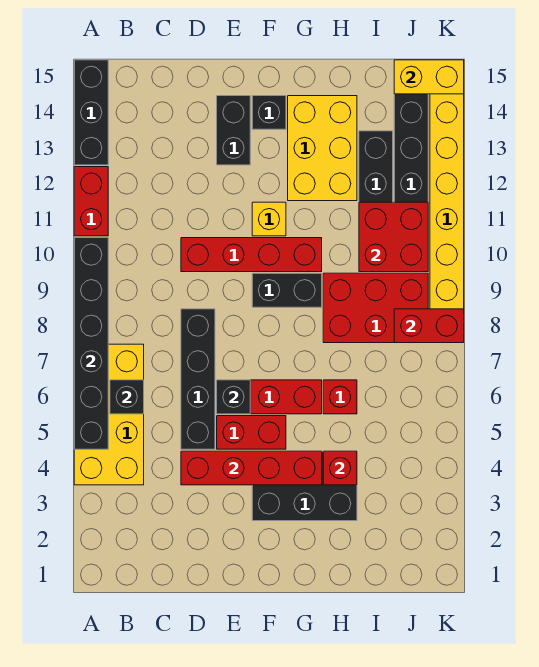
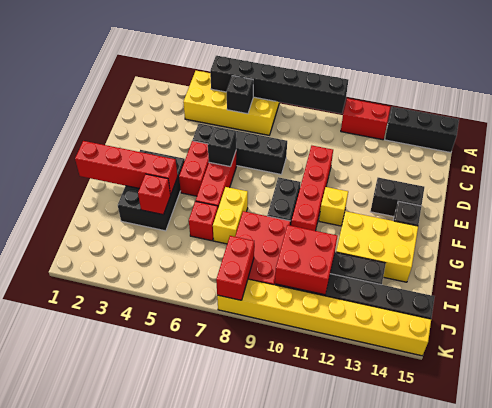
red 1x4 brick [181,451,322,485] -> red 1x4 brick turned to [75,141,178,195]
yellow 1x2 brick [394,60,464,94] -> yellow 1x2 brick moved to [213,187,248,244]

